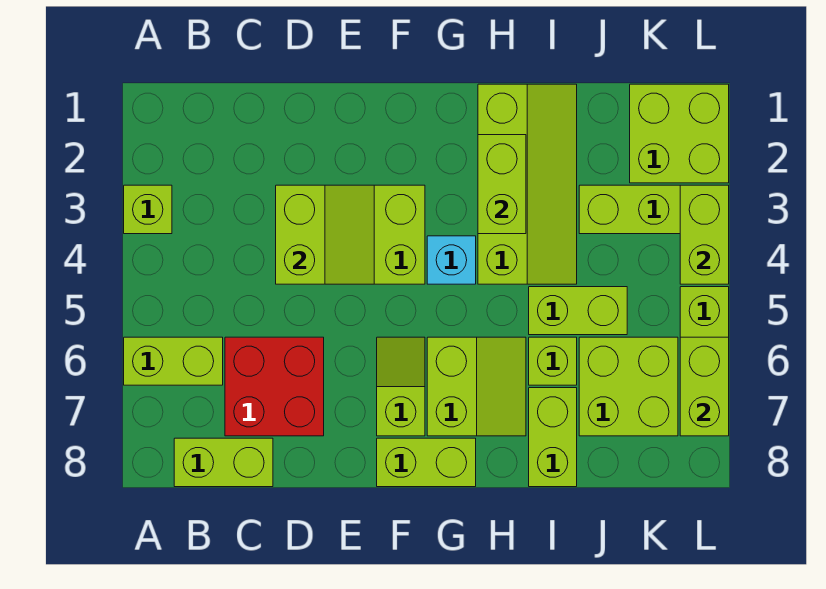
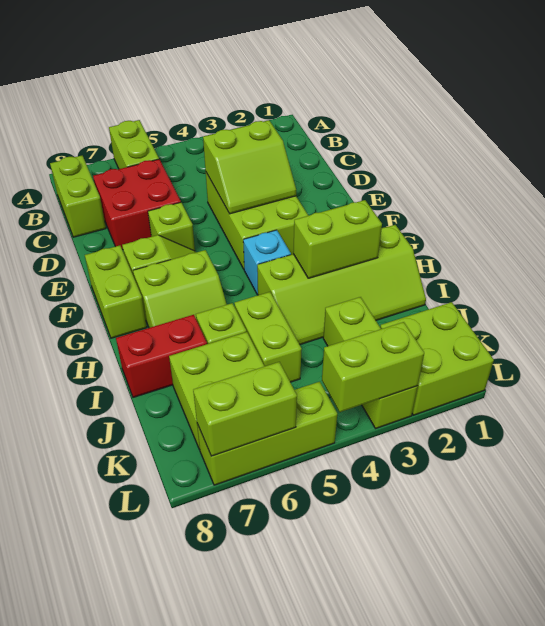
lime 1x1 brick [124,185,172,234] -> lime 1x1 brick moved to [148,202,195,251]
lime 1x2 brick [529,388,577,487] -> red 1x2 brick [116,315,207,397]

